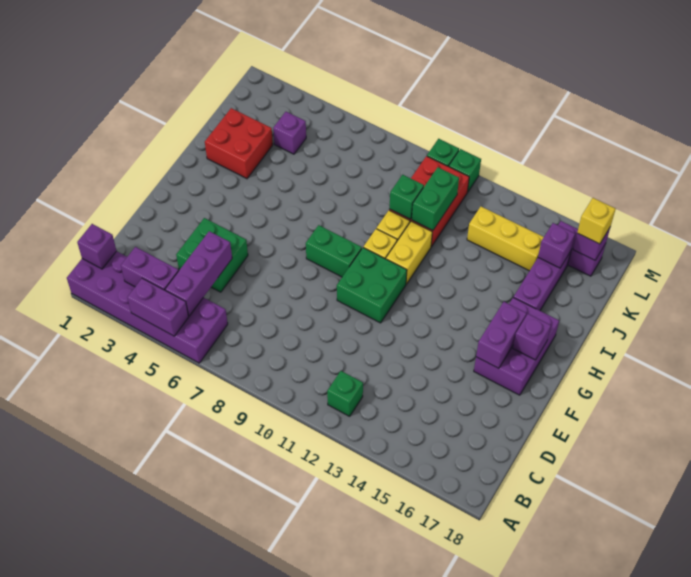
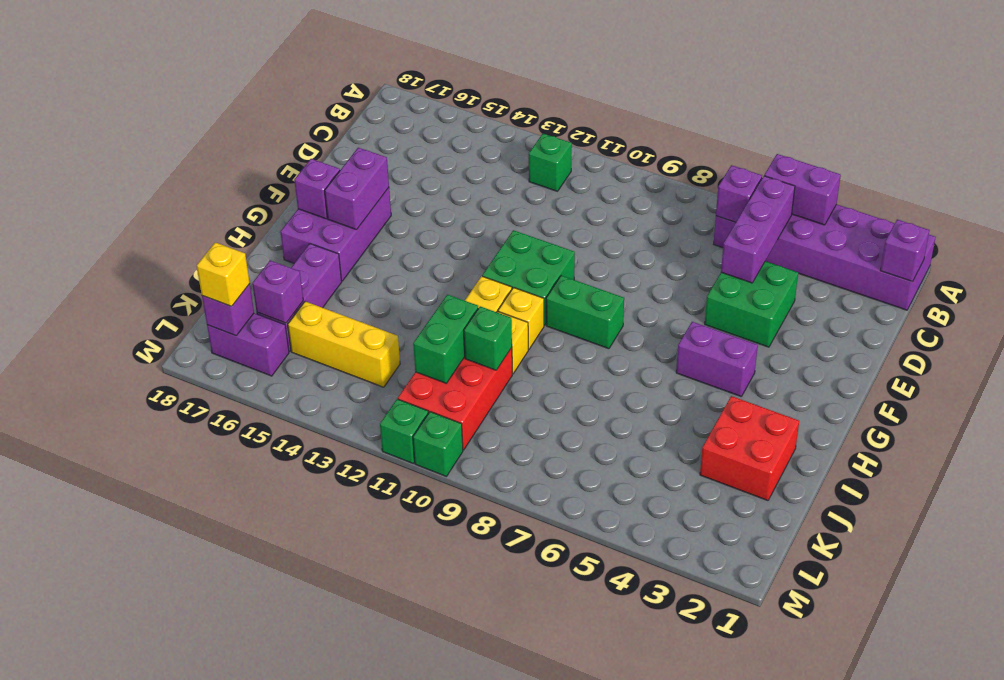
purple 1x2 brick [121,247,179,290] -> purple 1x2 brick moved to [676,322,758,397]
purple 1x1 brick [273,112,306,154] -> purple 1x1 brick moved to [716,165,762,222]

